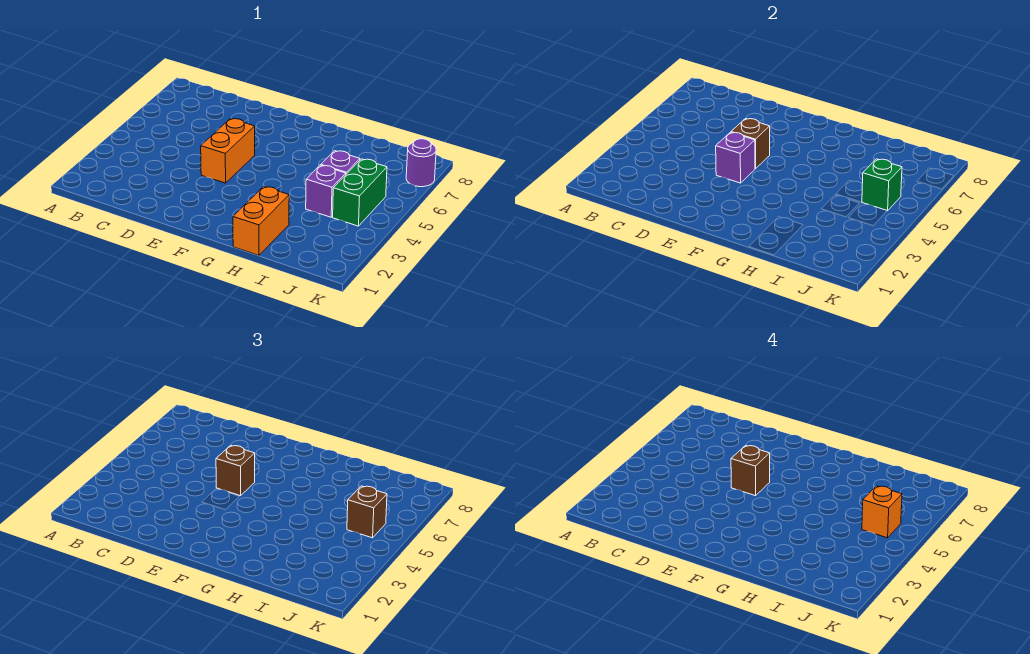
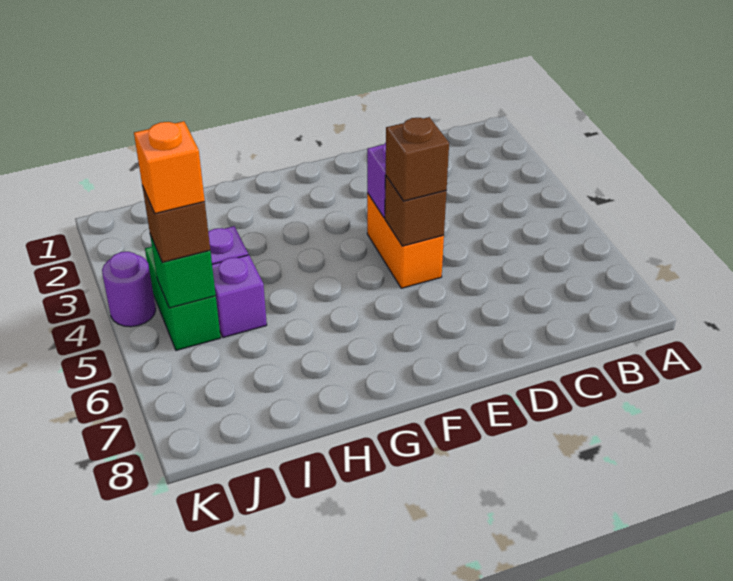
brown 1x1 brick [731,446,770,496] -> none
orange 1x2 brick [233,186,289,255] -> none
purple 1x1 round brick [406,139,436,187] -> purple 1x1 round brick moved to [102,252,156,327]

